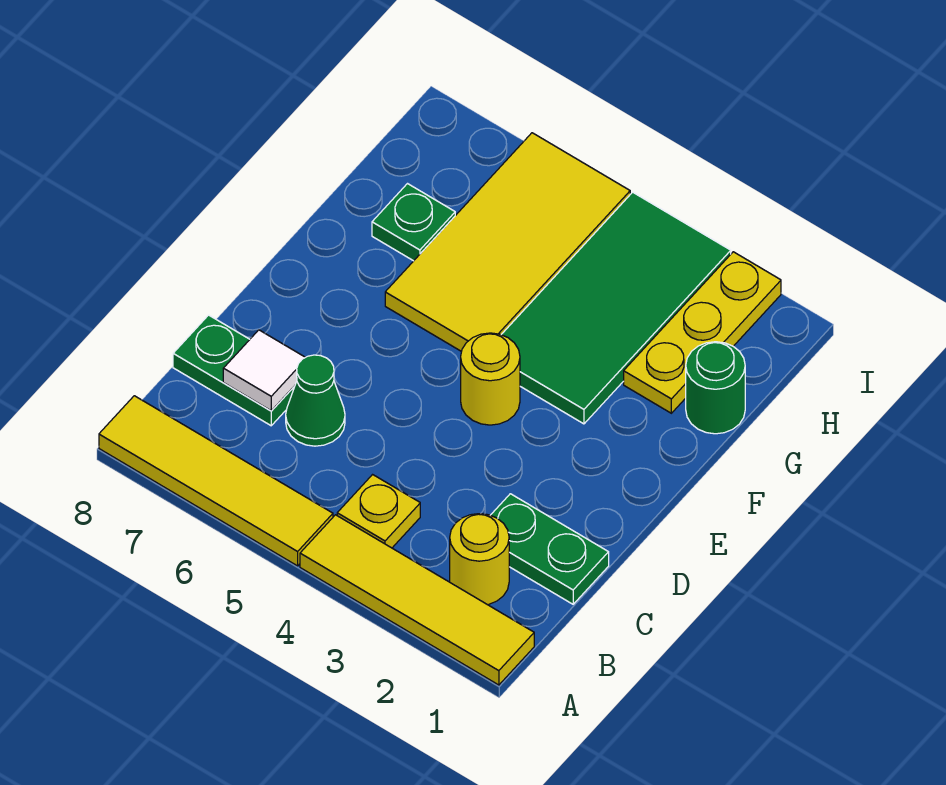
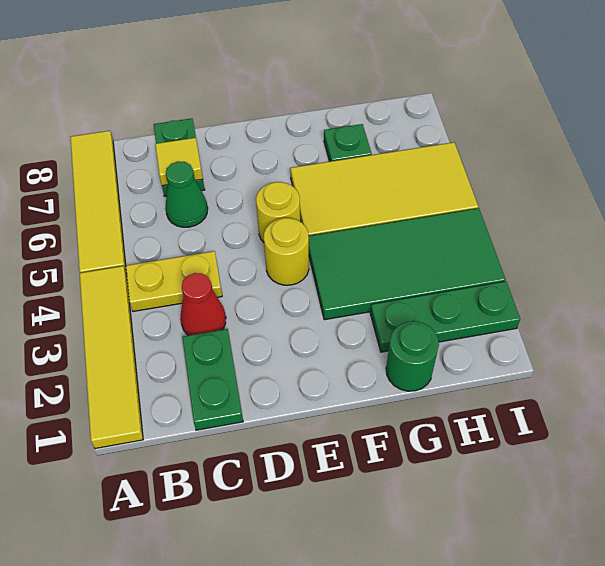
yellow 1x1 round brick [450,514,509,605] -> yellow 1x1 round brick moved to [256,182,300,242]
yellow 1x1 plate [337,475,420,548] -> yellow 1x2 plate [126,251,222,311]
none -> red 1x1 cone [180,273,226,336]
white 1x1 tile [223,330,305,411] -> yellow 1x1 tile [155,138,203,186]
yellow 1x3 plate [624,252,781,413] -> green 1x3 plate [370,281,520,352]

